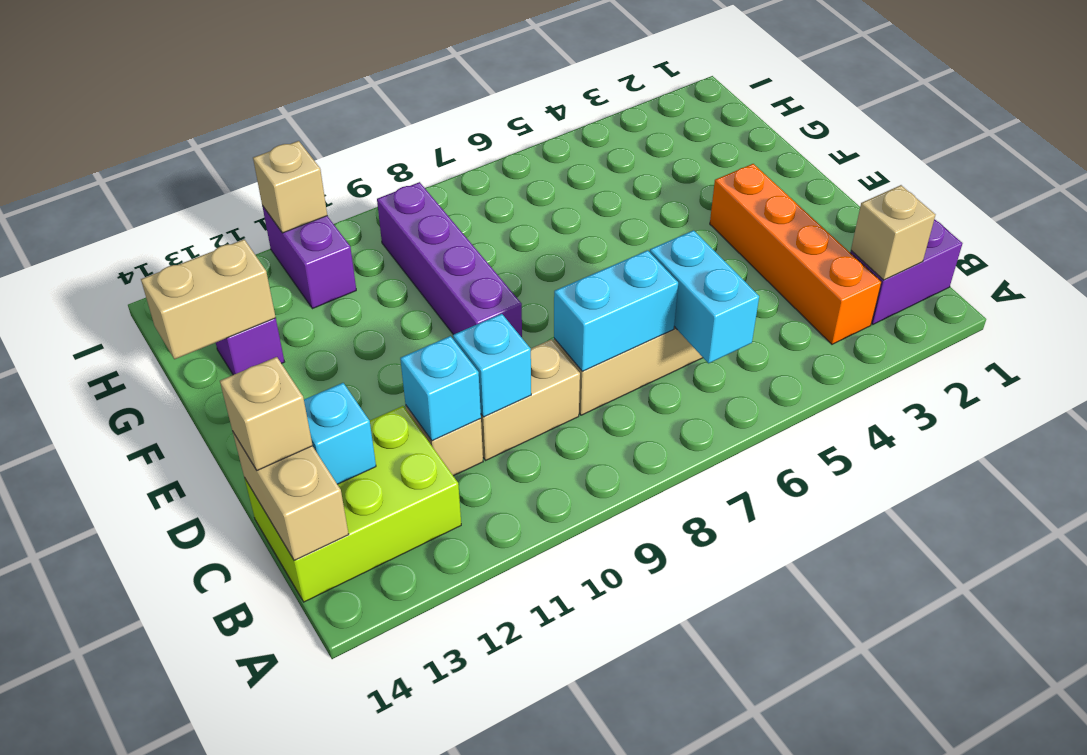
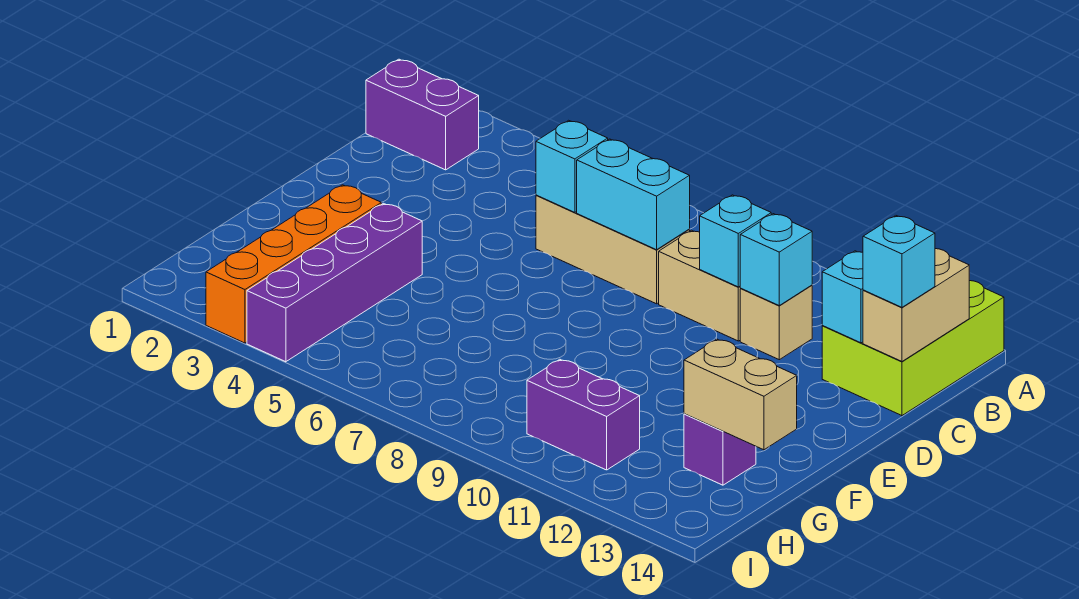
tan 1x1 brick [851,185,935,280] -> none
orange 1x4 brick [710,164,881,344] -> orange 1x4 brick moved to [206,185,381,343]
cyan 1x2 brick [650,230,759,363] -> cyan 1x1 brick [536,120,608,212]
lime 2x3 brick [245,406,461,602] -> lime 2x3 brick turned to [822,281,1004,416]
tan 1x1 brick [220,357,313,470] -> cyan 1x1 brick [863,216,935,307]
purple 1x4 brick [377,182,522,337] -> purple 1x4 brick moved to [247,203,422,362]
purple 1x2 brick [262,206,356,309] -> purple 1x2 brick turned to [527,359,640,470]
tan 1x1 brick [253,141,327,233] -> none

